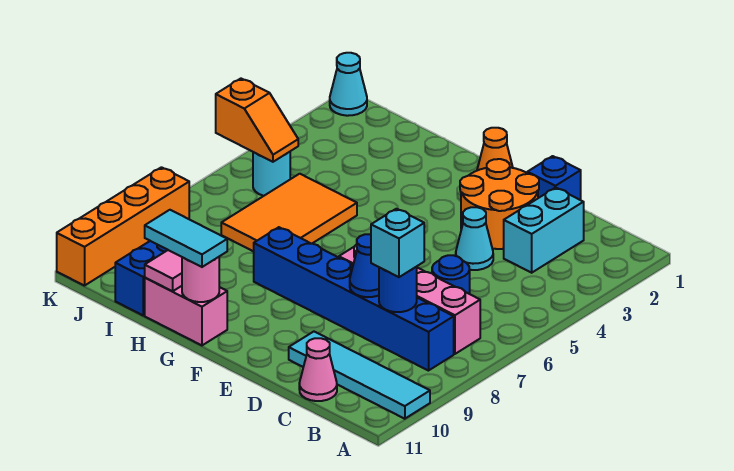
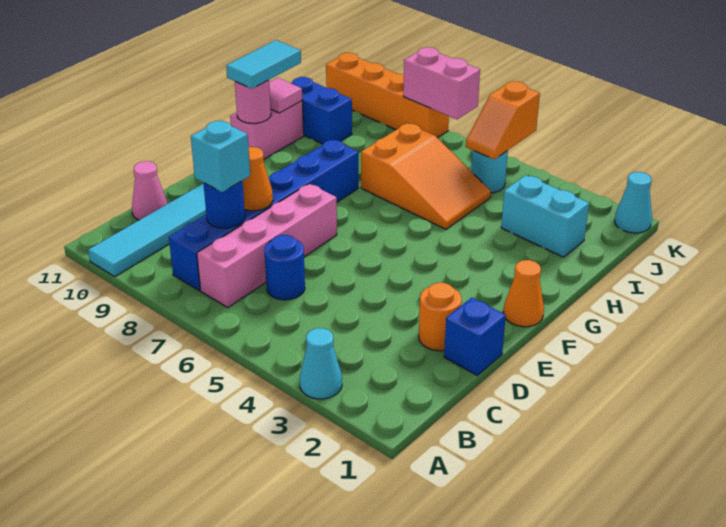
cyan 1x2 brick [504,188,584,273] -> cyan 1x2 brick moved to [501,175,589,257]
orange 2x2 round brick [460,159,539,249] -> orange 1x1 round brick [419,283,462,351]
cyan 1x1 cone [456,207,493,270] -> cyan 1x1 cone moved to [300,328,342,399]
blue 1x1 cone [350,234,379,297] -> orange 1x1 cone [243,147,273,211]
orange 2x3 tile [221,174,357,252] -> orange 2x3 slope [361,123,491,229]
none -> pink 1x2 brick [403,47,480,119]

